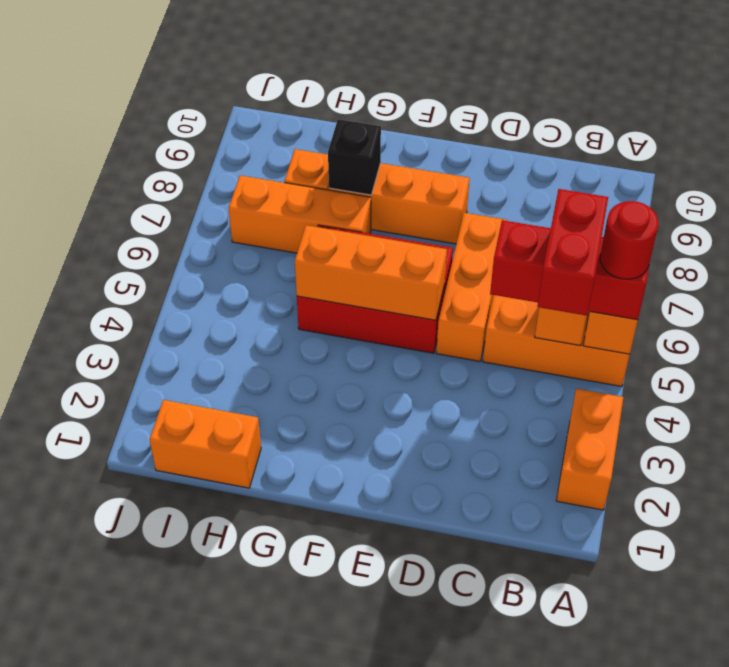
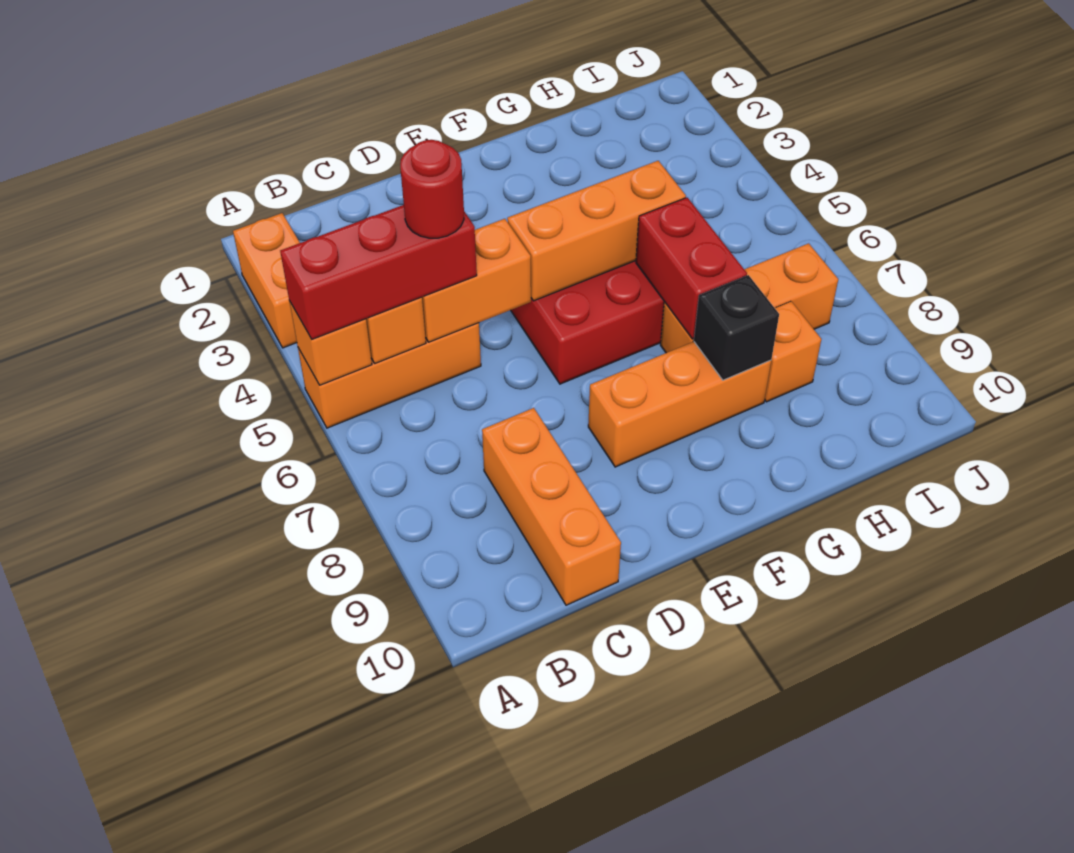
red 1x1 round brick [600,201,659,279] -> red 1x1 round brick moved to [400,140,464,238]
red 1x2 brick [537,189,608,316] -> red 1x2 brick moved to [636,198,747,339]
orange 1x3 brick [436,213,507,361] -> orange 1x3 brick moved to [482,408,621,605]
orange 1x2 brick [150,400,261,488] -> orange 1x2 brick moved to [422,219,531,342]

